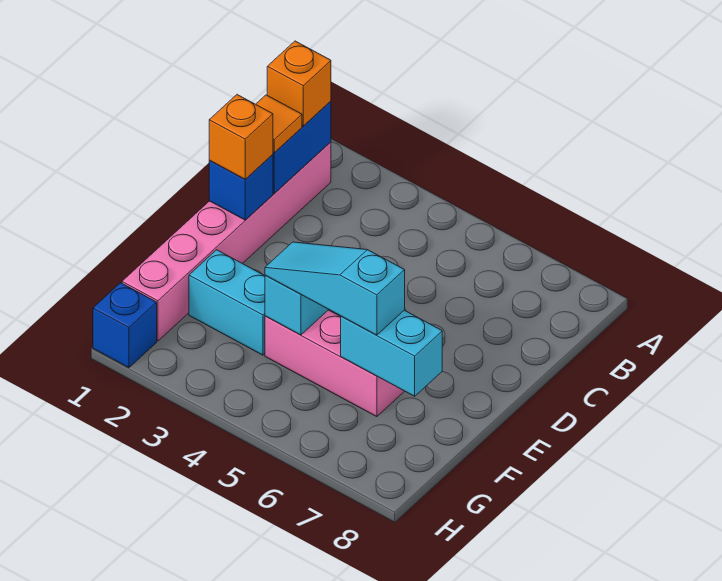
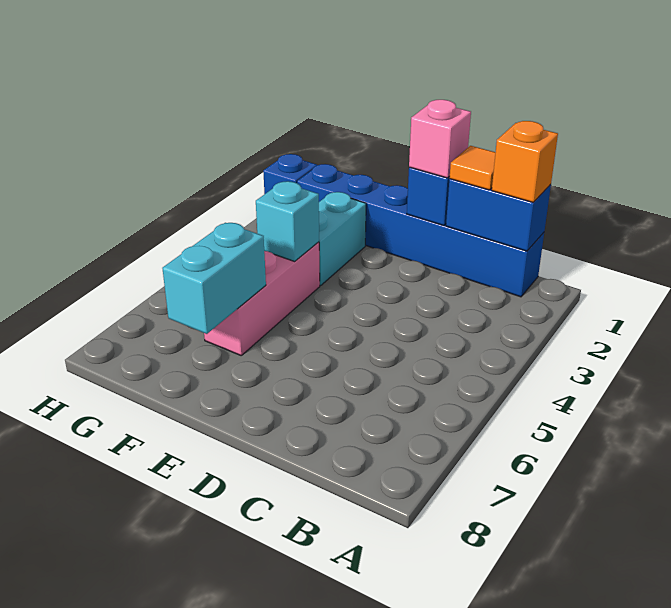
pink 1x6 brick [122,142,331,341] -> blue 1x6 brick [297,164,544,297]
orange 1x1 brick [209,95,273,179] -> pink 1x1 brick [409,100,471,178]
cyan 1x3 slope [265,242,405,335] -> none

